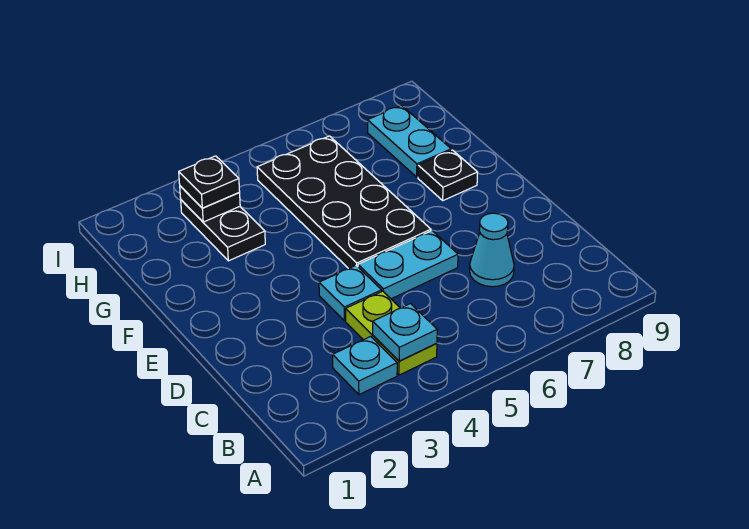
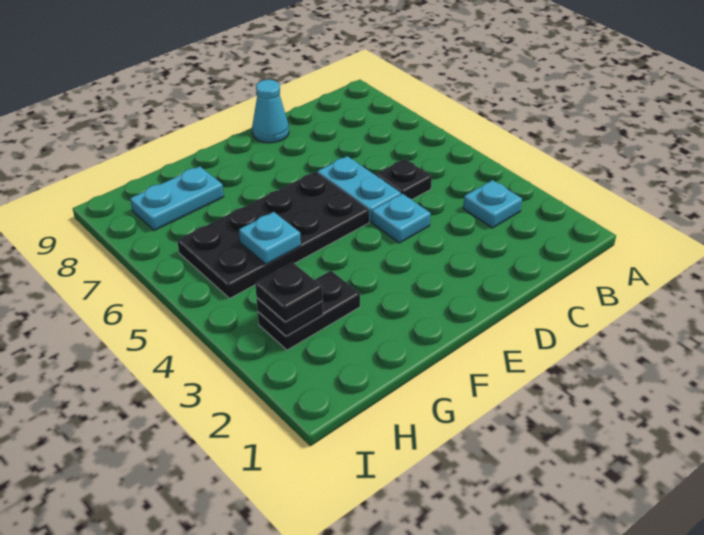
lime 1x2 plate [346,291,437,375] -> none
cyan 1x1 plate [373,304,437,361] -> cyan 1x1 plate moved to [239,212,301,264]
cyan 1x1 cone [470,213,514,287] -> cyan 1x1 cone moved to [252,80,289,143]
black 1x1 plate [418,150,478,200] -> black 1x1 plate moved to [376,159,432,199]

